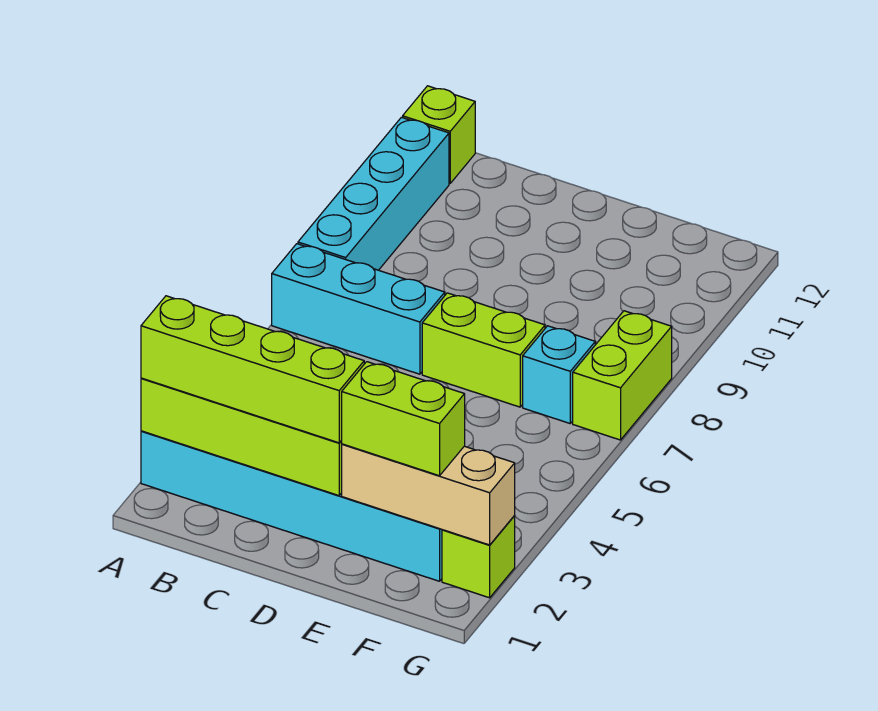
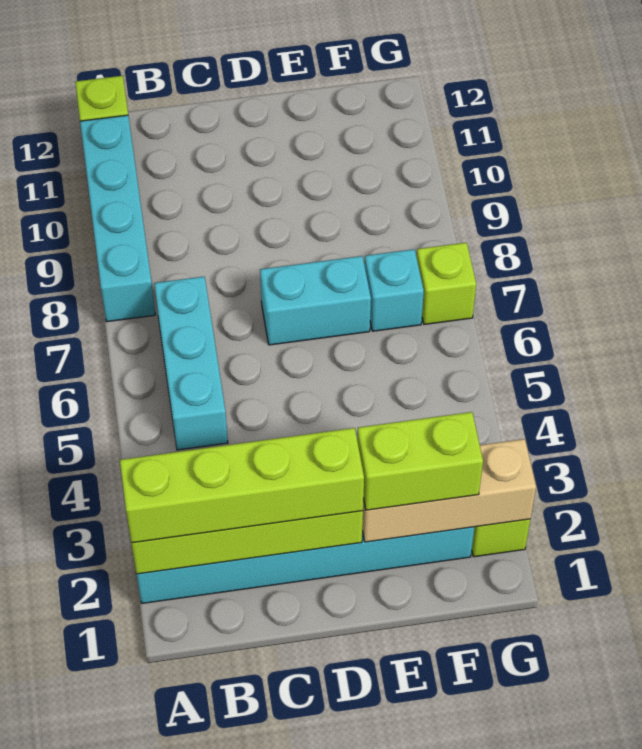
cyan 1x3 brick [272,244,445,374] -> cyan 1x3 brick turned to [154,277,228,450]
lime 1x2 brick [422,293,545,407] -> cyan 1x2 brick [260,256,371,345]
lime 1x2 brick [573,311,672,440] -> lime 1x1 brick [417,243,476,324]

